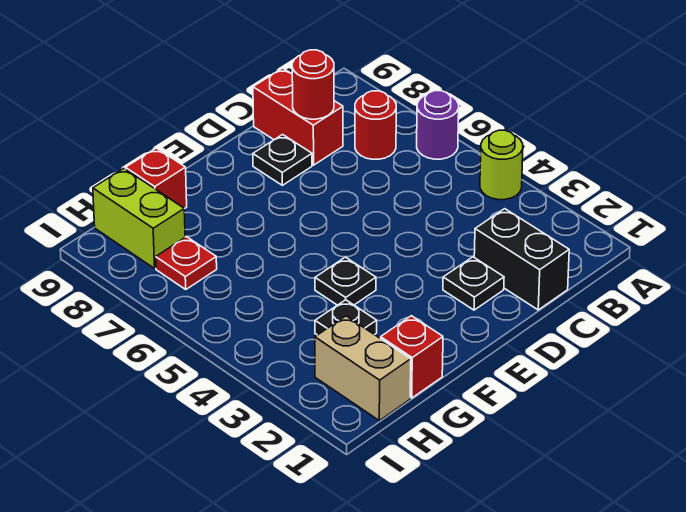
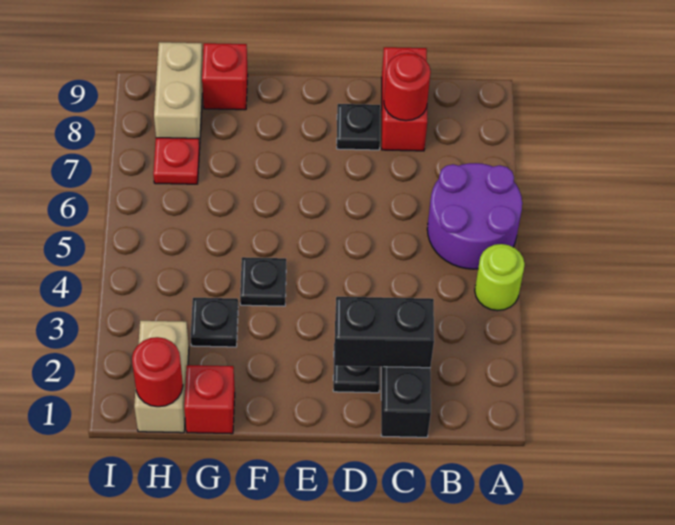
purple 1x1 round brick [417,91,459,159] -> purple 2x2 round brick [427,163,522,269]
red 1x1 round brick [355,91,396,159] -> red 1x1 round brick moved to [132,337,183,407]
none -> black 1x2 brick [334,297,434,368]
lime 1x2 brick [93,169,185,268] -> tan 1x2 brick [154,42,203,146]

